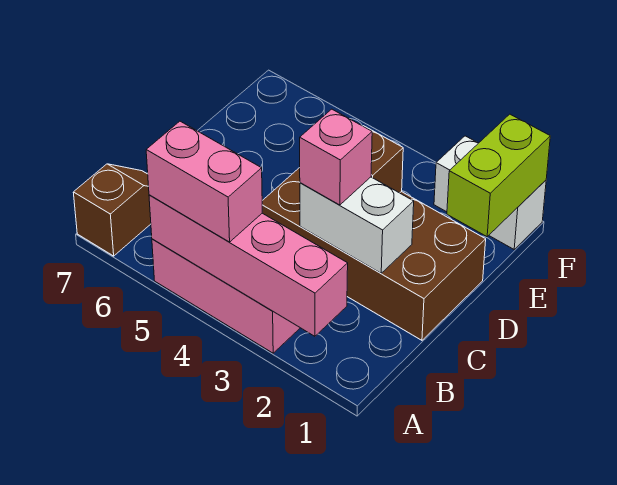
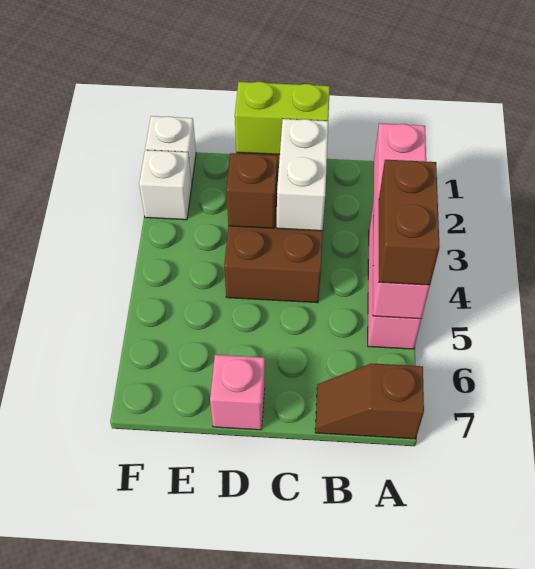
pink 1x2 brick [146,121,262,242] -> brown 1x2 brick [379,160,440,285]
pink 1x1 brick [300,109,372,205] -> pink 1x1 brick moved to [210,355,265,430]
lime 1x2 brick [447,114,550,237] -> lime 1x2 brick moved to [235,82,330,155]

